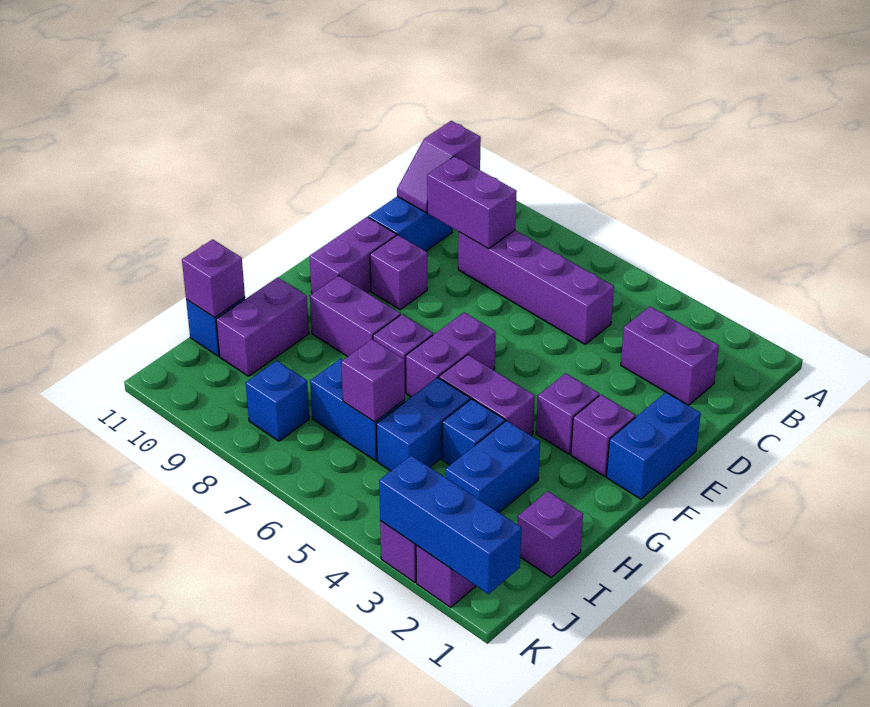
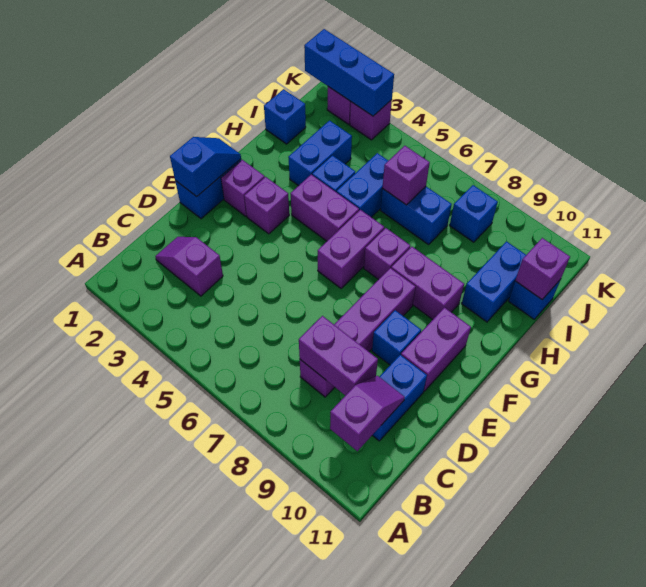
purple 1x2 brick [621,307,719,405] -> purple 1x2 slope [155,237,223,296]
purple 1x4 brick [458,230,614,344] -> purple 1x4 brick turned to [300,268,416,397]
none -> blue 1x2 slope [170,137,241,196]
purple 1x1 brick [370,235,427,310] -> blue 1x1 brick [372,310,421,365]
purple 1x2 brick [216,277,309,376] -> blue 1x2 brick [462,241,526,322]
purple 1x1 brick [518,491,583,577] -> blue 1x1 brick [264,89,306,144]

